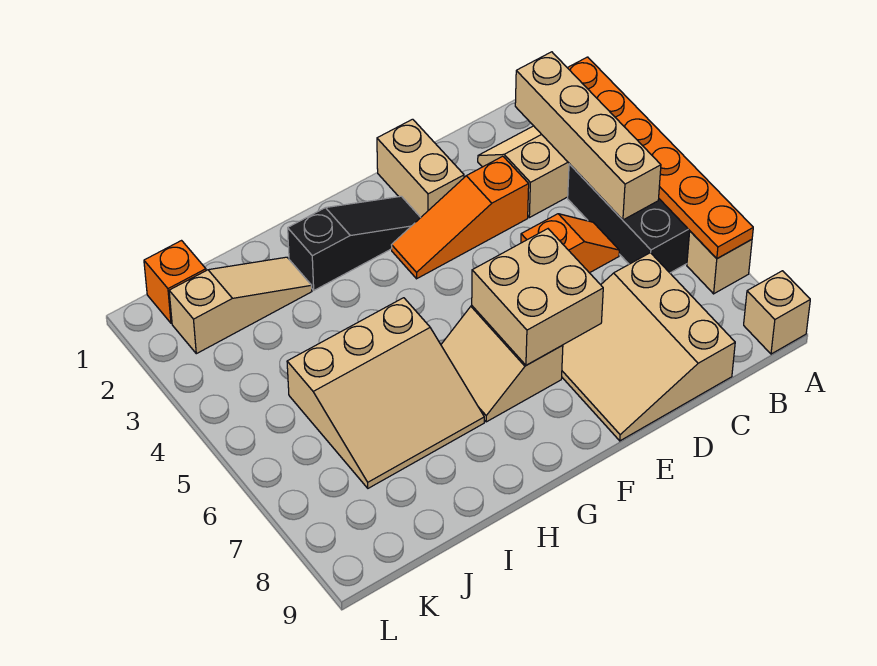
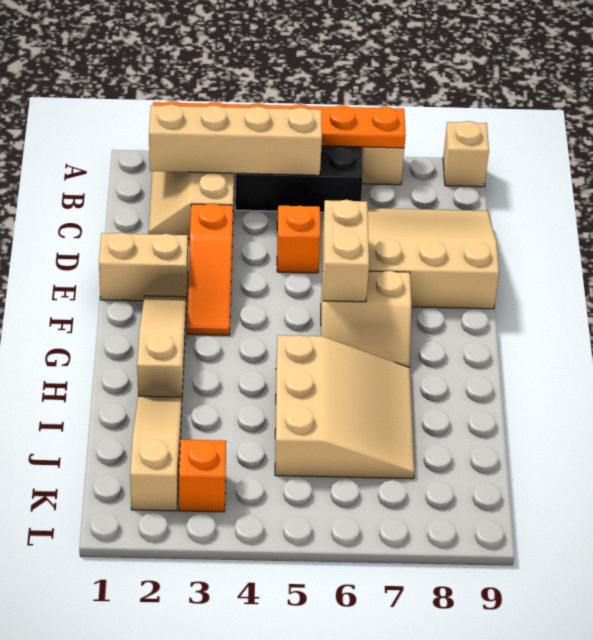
tan 3x3 slope [562,253,735,441] -> tan 3x3 slope turned to [368,208,499,309]
tan 2x2 brick [472,229,603,365] -> tan 1x2 brick [323,200,369,302]
black 1x3 slope [288,196,421,290] -> tan 1x3 slope [137,296,186,397]
orange 1x1 brick [144,241,206,323] -> orange 1x1 brick moved to [179,440,226,512]

